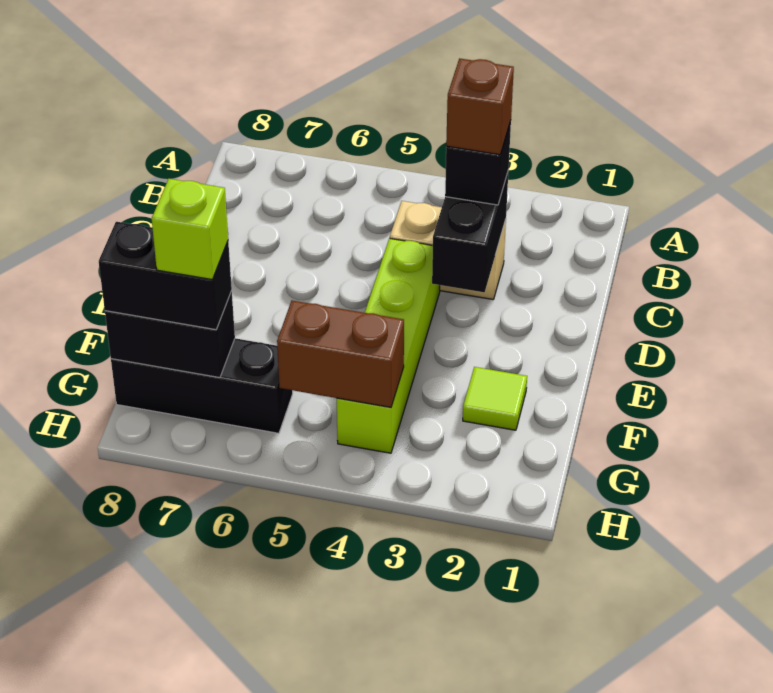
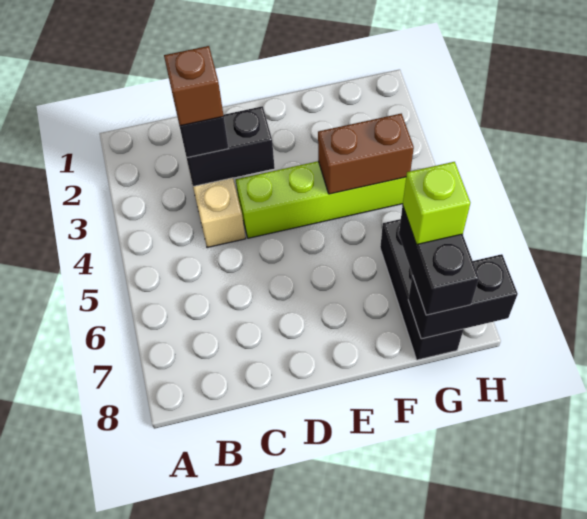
lime 1x1 tile [463,367,527,430] -> none
brown 1x2 brick [277,301,404,407] -> brown 1x2 brick turned to [318,114,414,194]
black 1x2 brick [105,291,235,378] -> black 1x2 brick turned to [408,254,518,339]

